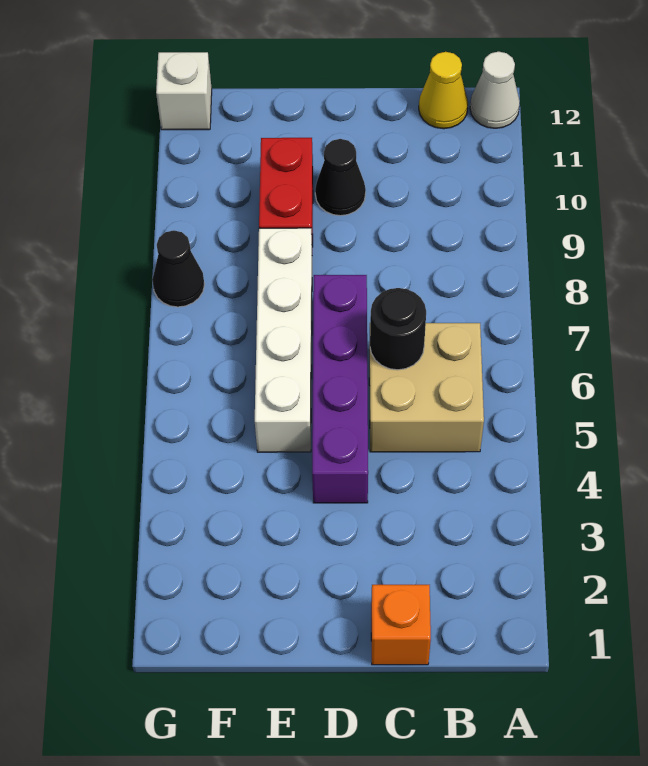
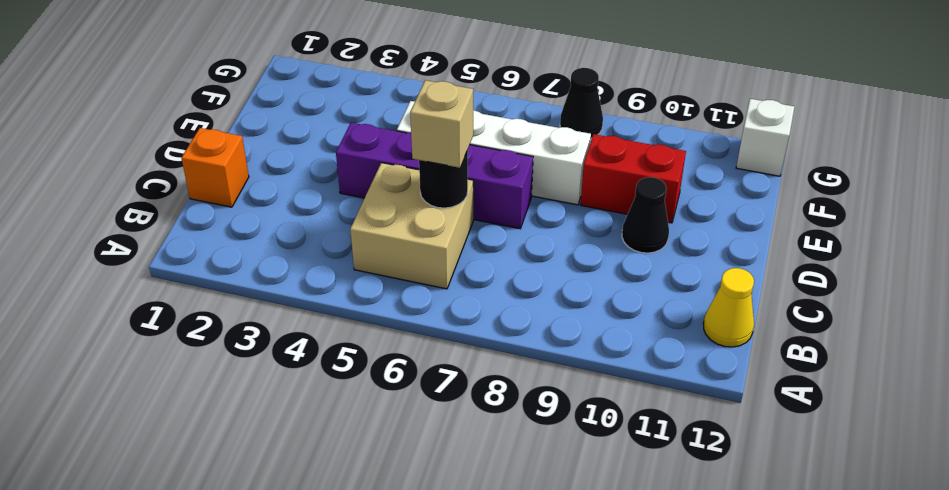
white 1x1 cone [470,52,520,128] -> none
none -> tan 1x1 brick [410,80,473,168]

